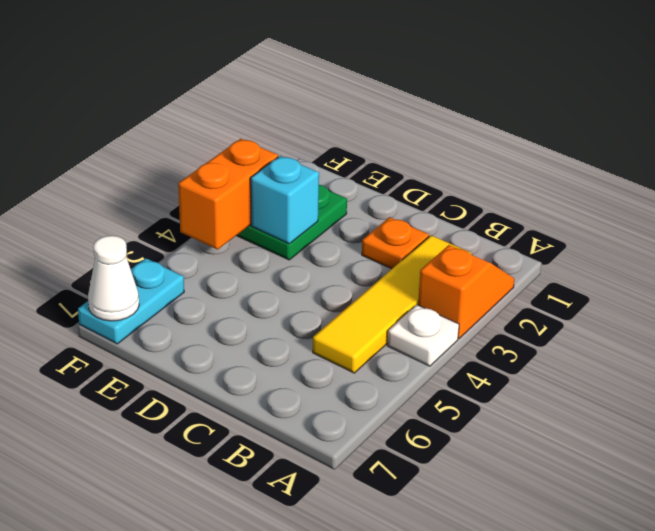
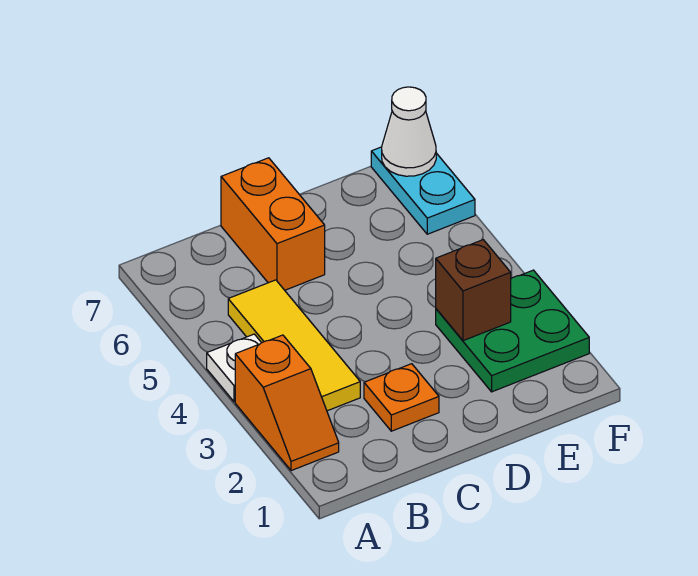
yellow 1x4 tile [313,235,472,373] -> yellow 1x3 tile [228,280,360,411]
cyan 1x1 brick [251,156,319,244] -> brown 1x1 brick [436,240,511,341]
orange 1x2 brick [178,139,278,249] -> orange 1x2 brick moved to [221,158,325,290]

